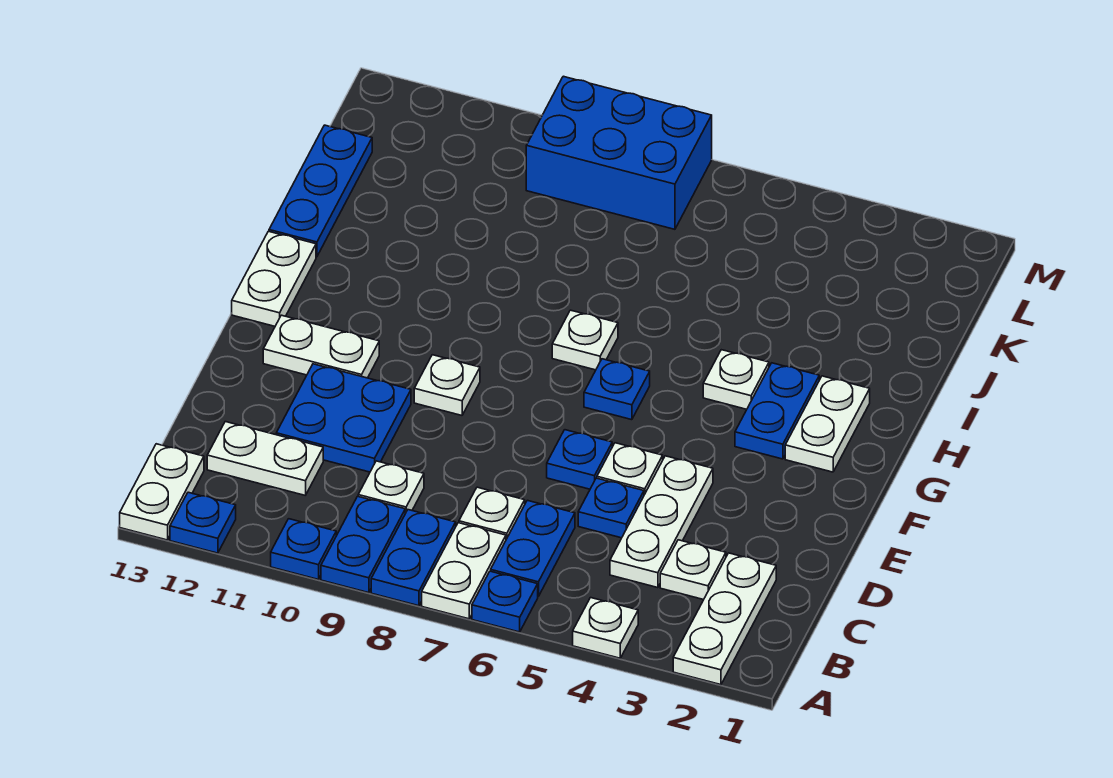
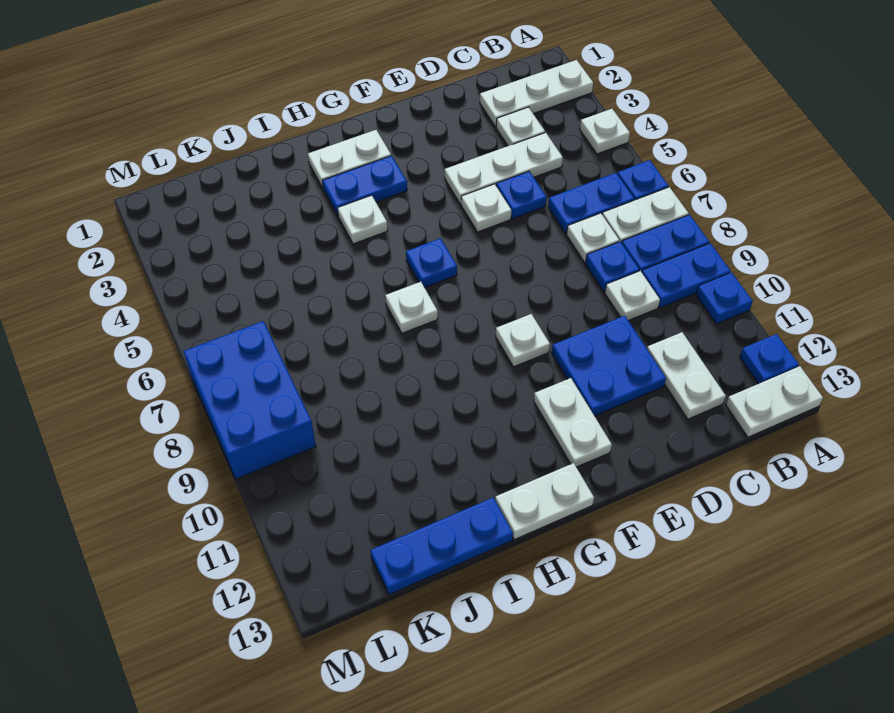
blue 1x1 plate [547,430,612,489] -> blue 1x1 plate moved to [585,242,639,292]

